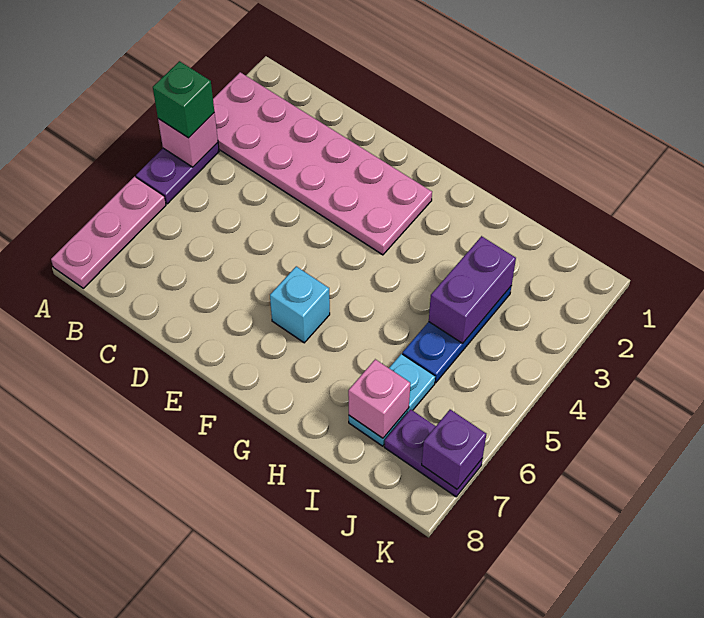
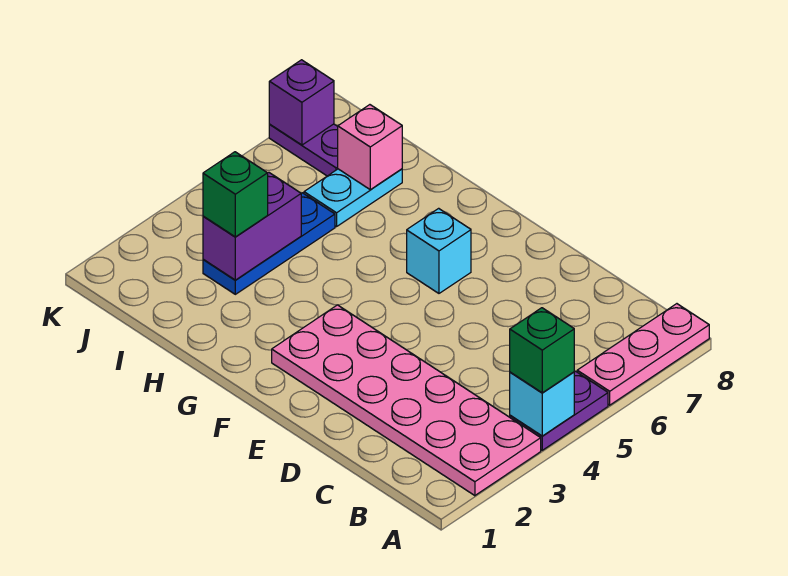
pink 1x1 brick [158,113,218,167] -> cyan 1x1 brick [510,372,574,436]
none -> green 1x1 brick [203,152,268,237]

